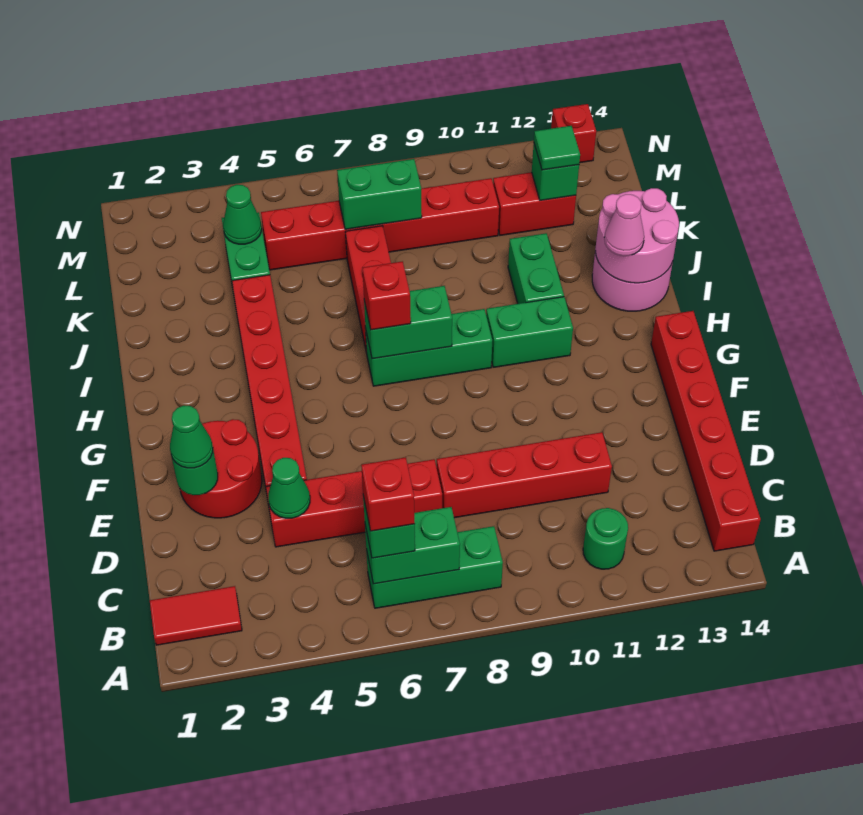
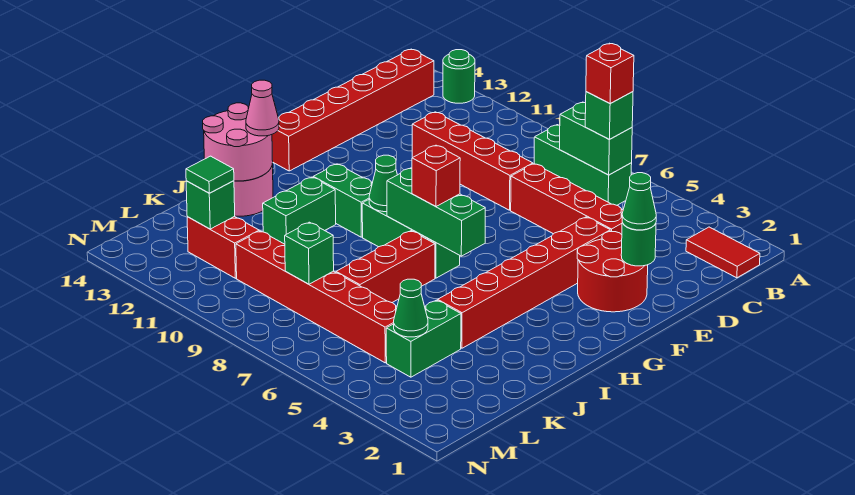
green 1x1 round brick [583,508,628,569] -> green 1x1 round brick moved to [443,50,475,103]
green 1x1 cone [268,458,310,518] -> green 1x1 cone moved to [369,155,397,212]
green 1x2 brick [364,286,452,359] -> green 1x3 brick [387,168,485,256]
green 1x2 brick [337,159,422,229] -> green 1x1 brick [285,222,334,284]
red 1x1 brick [551,104,596,163] -> none

